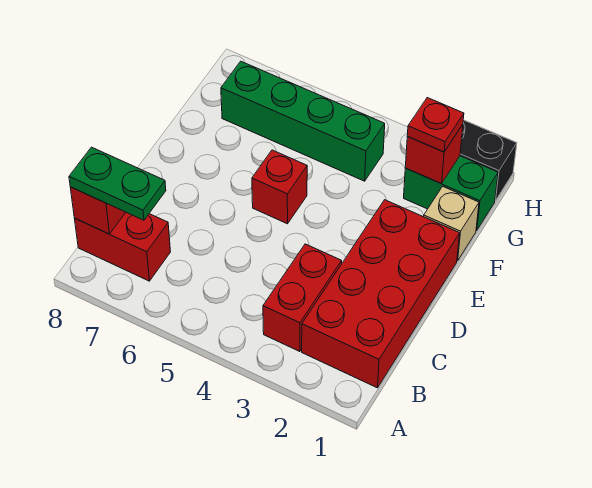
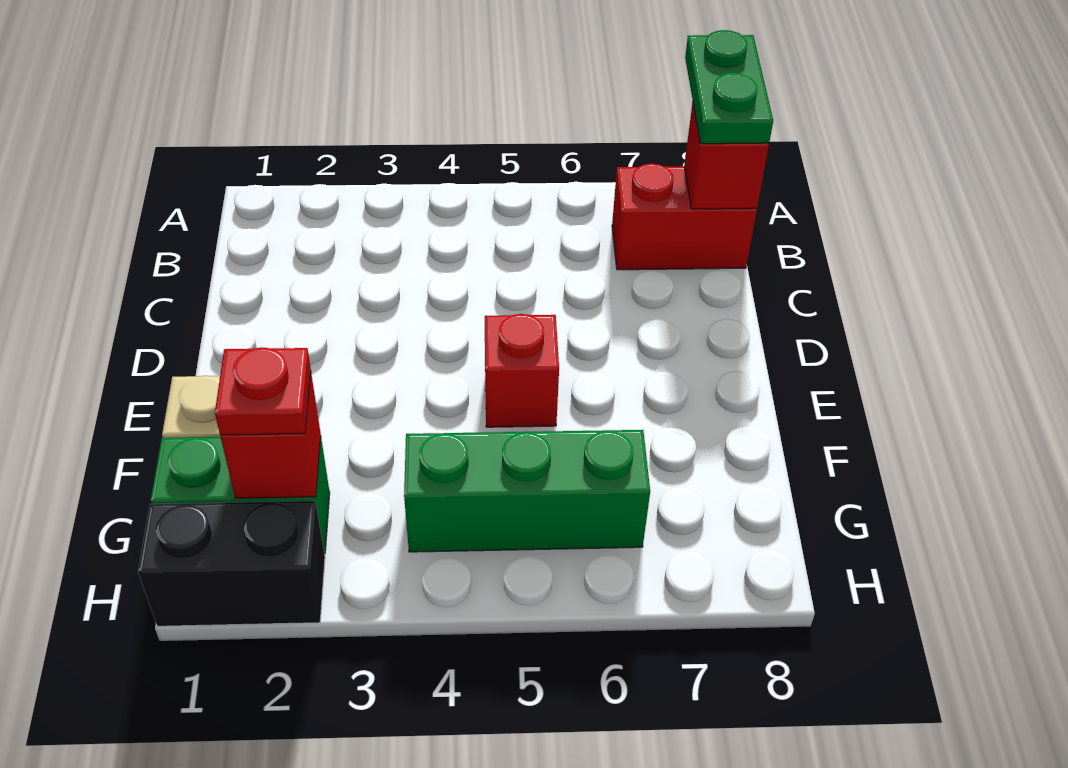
red 2x4 brick [302,200,460,388] -> none
red 1x2 brick [263,244,342,352] -> none
green 1x2 plate [69,147,166,220] -> green 1x2 plate turned to [685,30,773,144]
green 1x4 brick [221,61,385,181] -> green 1x3 brick [404,430,650,552]

